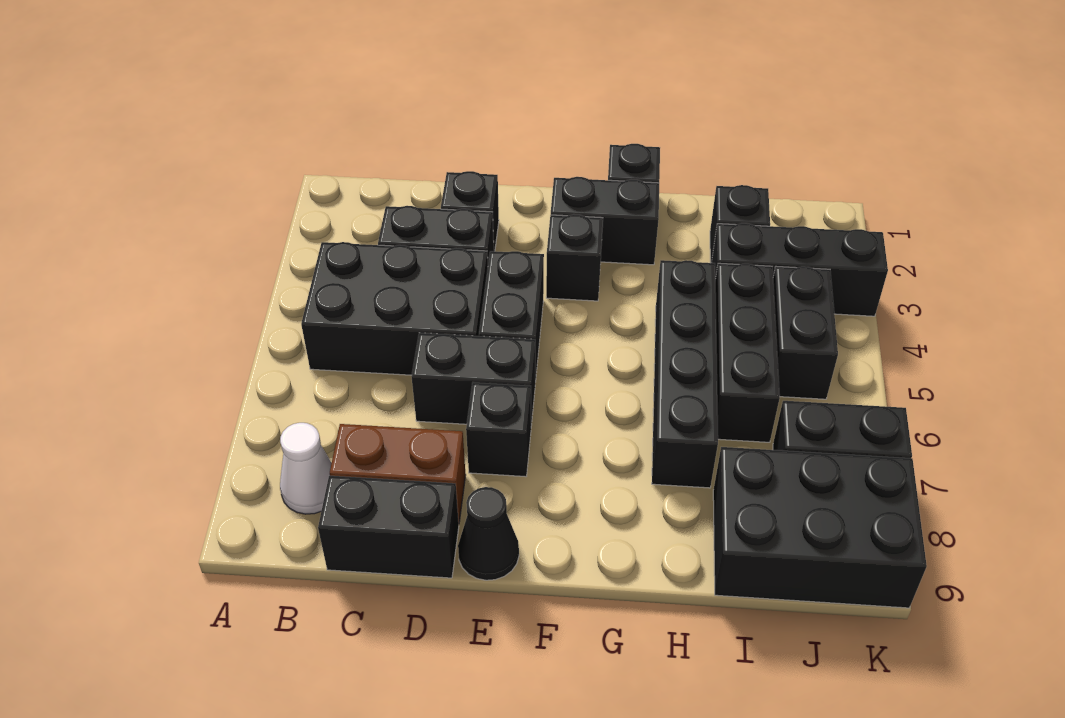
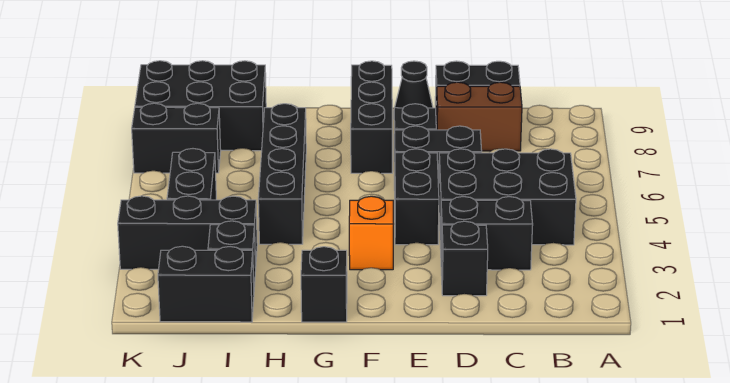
white 1x1 cone [280,423,332,514] -> none
black 1x2 brick [551,177,659,265] -> black 1x2 brick moved to [158,246,254,322]
black 1x1 brick [546,214,603,301] -> orange 1x1 brick [349,196,394,270]
black 1x3 brick [715,263,780,442] -> black 1x3 brick moved to [351,61,392,173]

